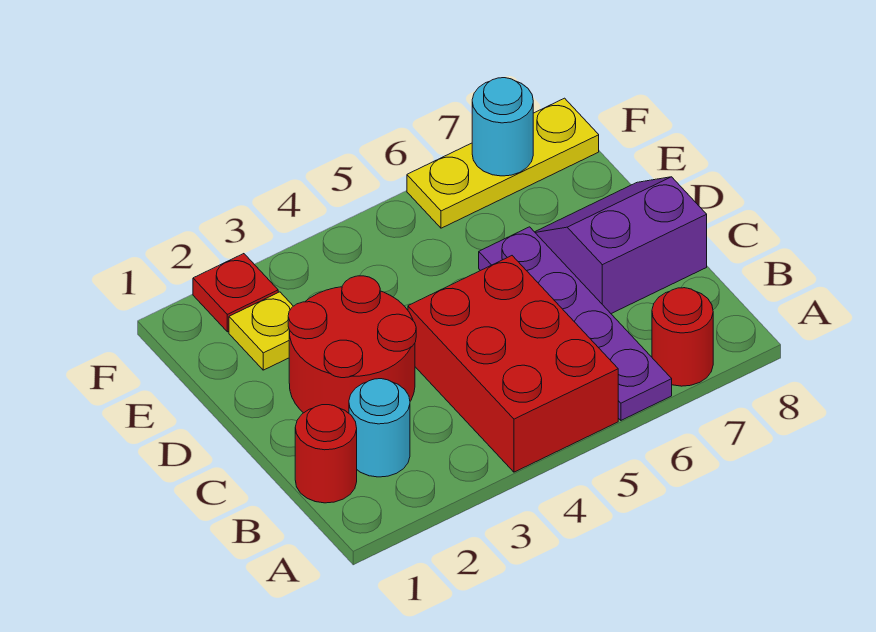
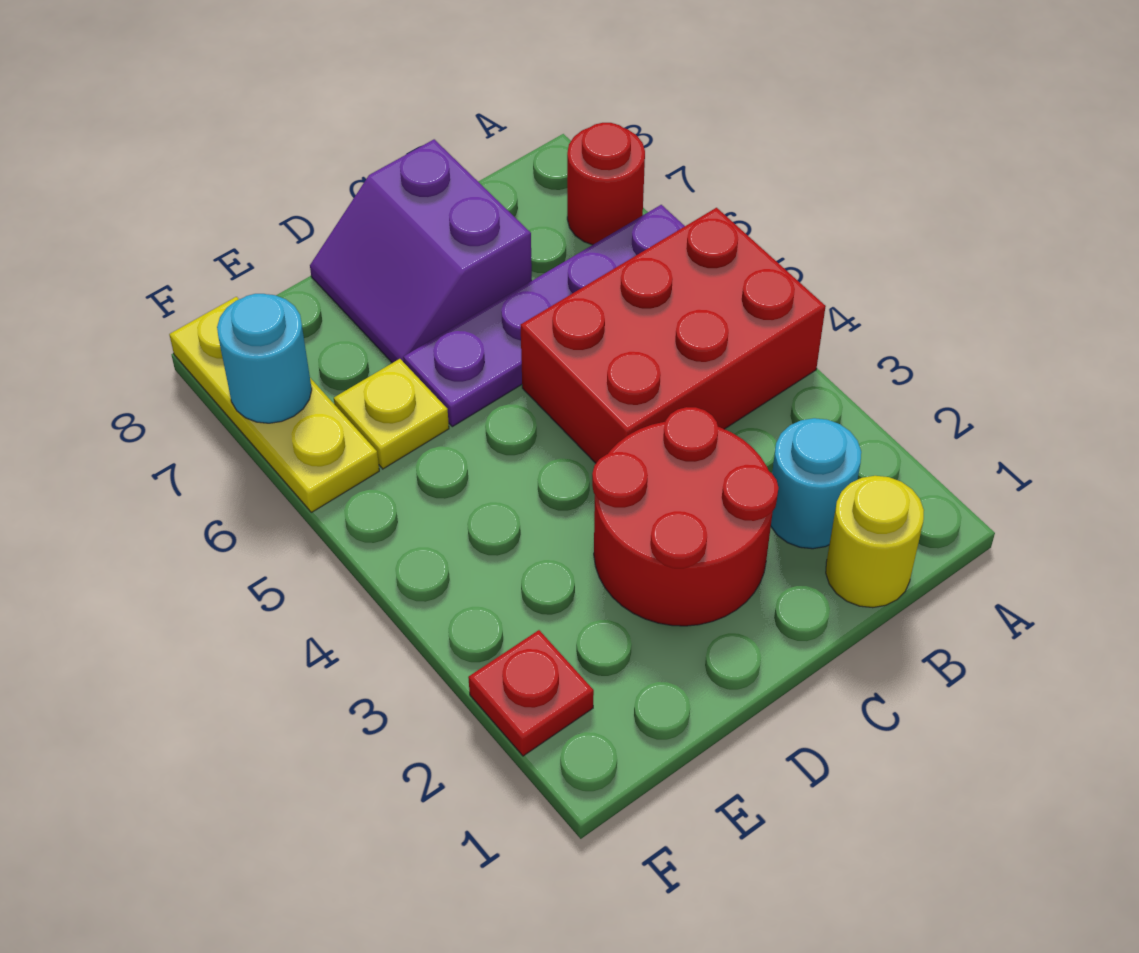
red 1x1 round brick [295,405,357,503] -> yellow 1x1 round brick [826,476,924,608]
yellow 1x1 plate [229,292,293,370] -> yellow 1x1 plate moved to [334,359,449,469]

